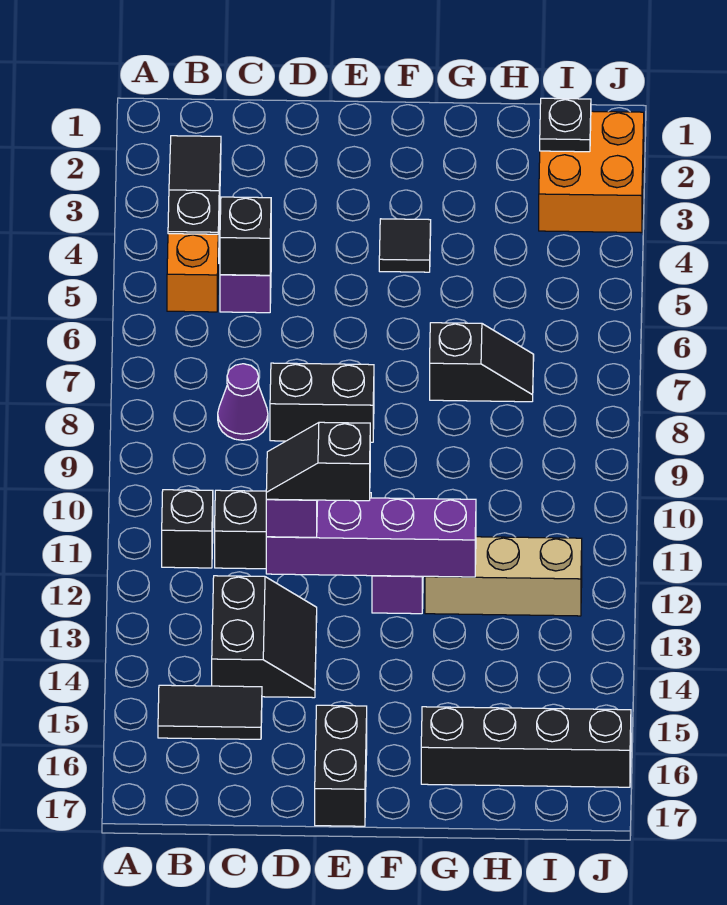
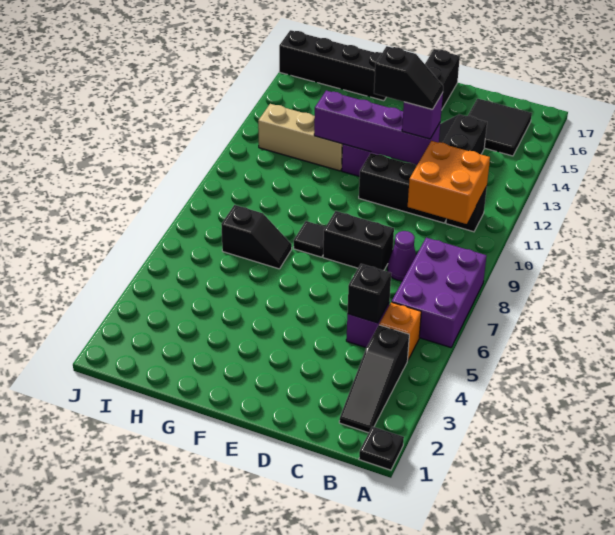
none -> purple 2x3 brick [392,238,487,347]
black 1x2 tile [158,685,262,739] -> black 2x2 tile [468,99,532,156]
black 1x1 tile [379,219,431,272] -> black 1x1 tile moved to [294,221,325,257]
black 1x2 slope [430,323,534,402] -> black 1x2 slope turned to [221,205,292,269]
orange 2x2 brick [539,111,644,233] -> orange 2x2 brick moved to [408,141,490,224]
black 1x1 plate [540,98,591,152] -> black 1x1 plate moved to [359,426,404,470]

